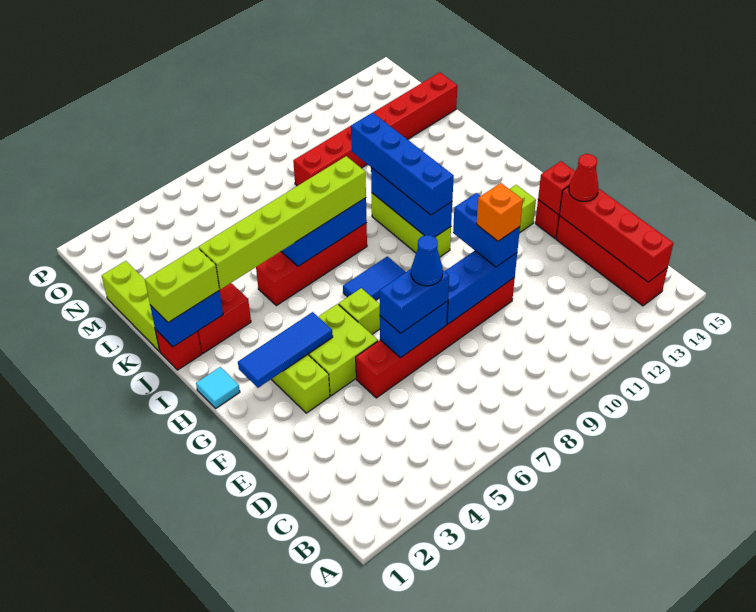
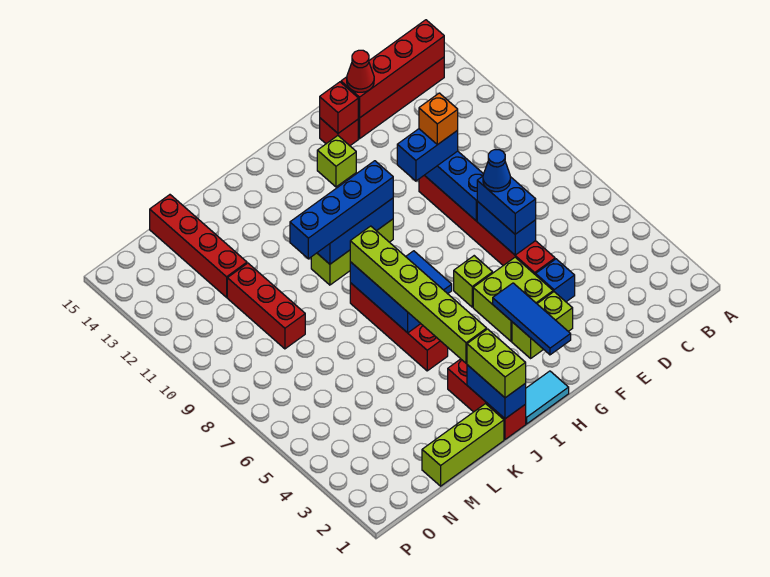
none -> blue 1x1 brick [536,259,575,302]
cyan 1x1 tile [196,367,240,409] -> cyan 1x2 tile [525,371,569,424]

